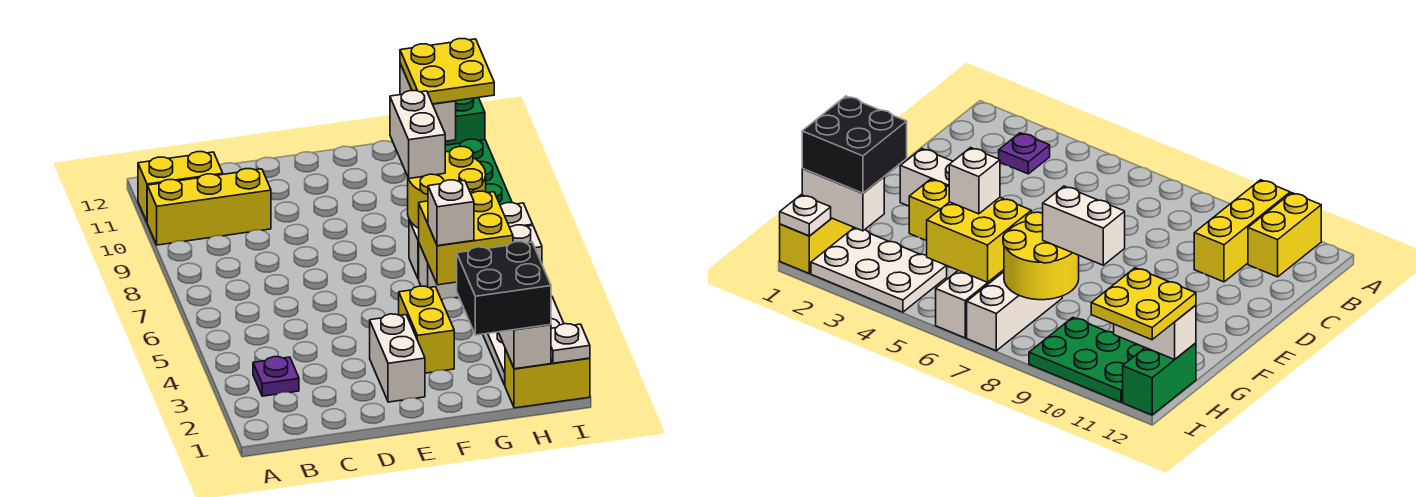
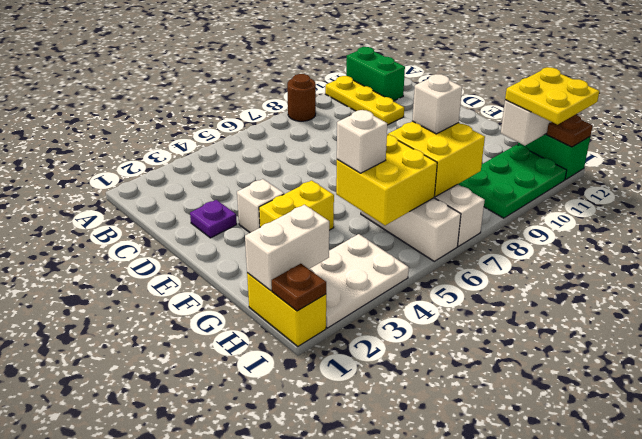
none -> brown 1x1 round brick [287,74,316,121]
yellow 1x3 brick [147,169,271,245] -> yellow 1x3 plate [325,76,404,125]
yellow 1x2 brick [138,152,223,222] -> green 1x2 brick [346,47,405,101]
purple 1x1 plate [253,357,299,396] -> purple 1x1 plate moved to [190,200,237,238]
white 1x2 brick [370,314,425,402] -> white 1x1 brick [237,179,284,233]
black 2x2 brick [457,242,551,335] -> none
yellow 2x2 round brick [408,147,486,228] -> yellow 2x2 brick [388,121,485,197]
white 1x2 brick [390,91,445,178] -> white 1x1 brick [412,74,462,134]
white 1x1 plate [551,324,590,363] -> brown 1x1 plate [272,264,326,311]
none -> brown 1x1 plate [547,115,593,147]

